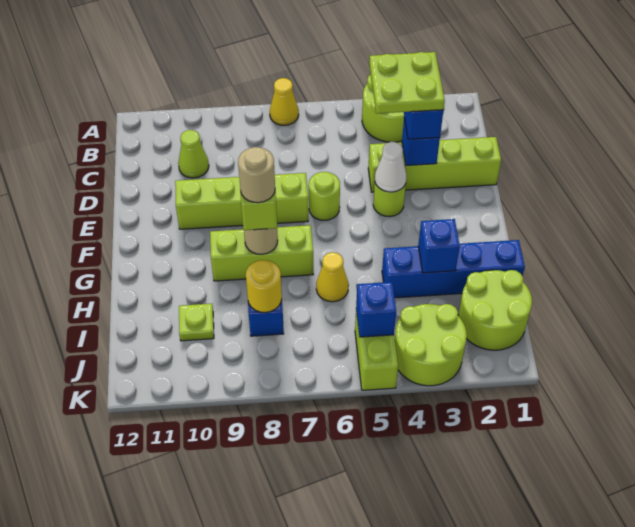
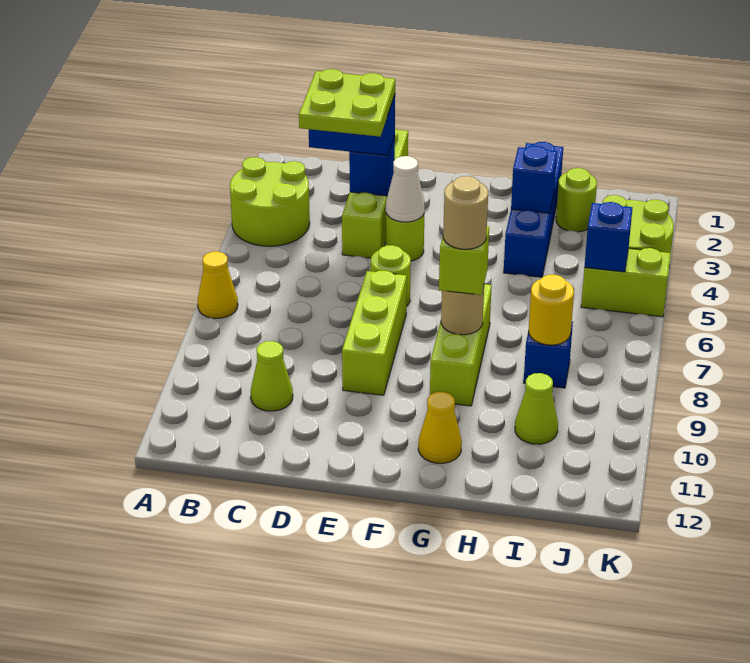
lime 1x4 brick [175,173,308,229] -> lime 1x3 brick [342,271,407,395]
yellow 1x1 cone [316,252,349,302] -> yellow 1x1 cone moved to [418,392,462,463]
lime 2x2 round brick [458,270,532,350] -> lime 1x1 round brick [556,168,597,232]
lime 1x1 plate [179,304,214,341] -> lime 1x1 cone [515,373,558,444]

